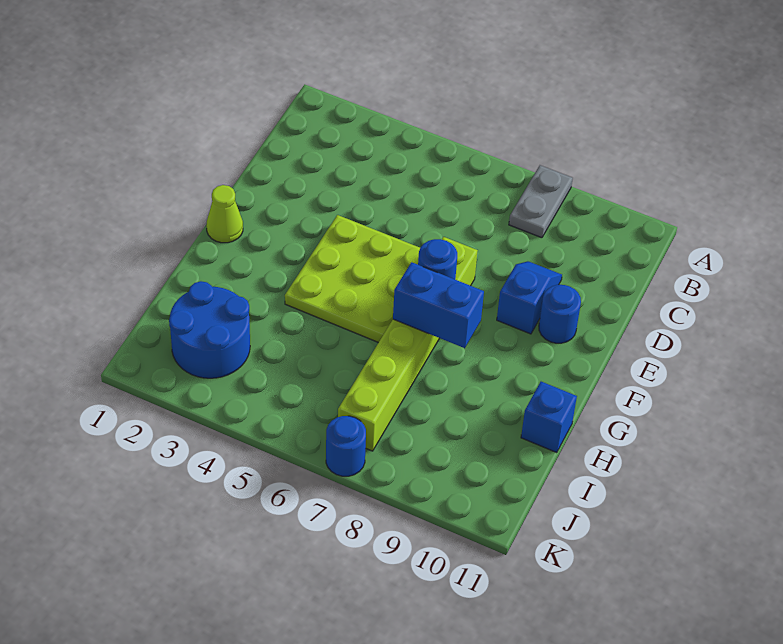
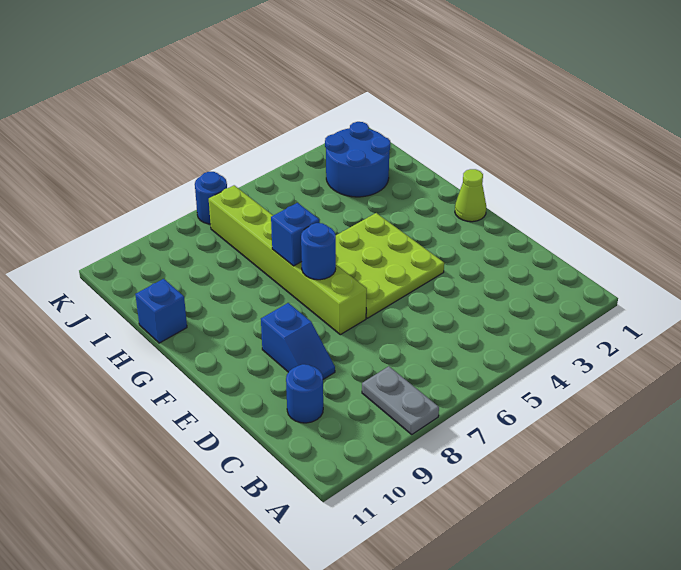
blue 1x1 round brick [539,285,581,343] -> blue 1x1 round brick moved to [286,364,323,423]
blue 1x2 brick [393,262,484,348] -> blue 1x1 brick [271,203,319,266]

